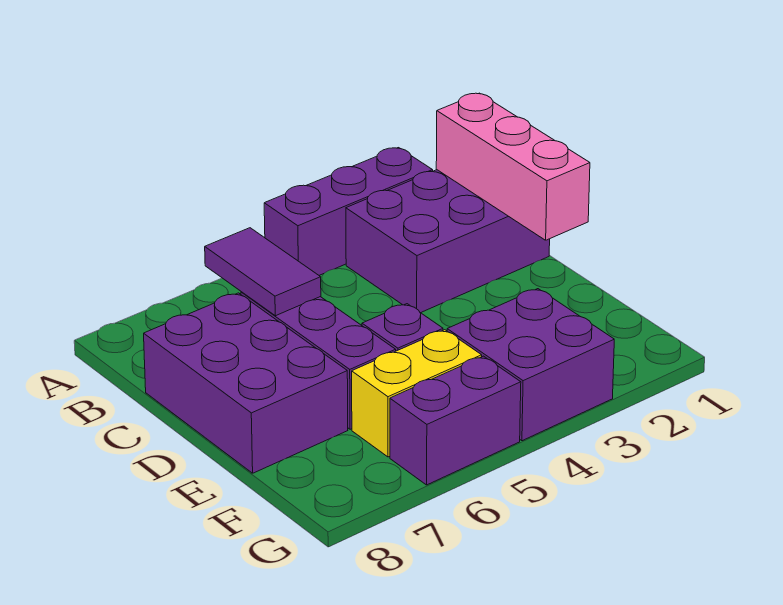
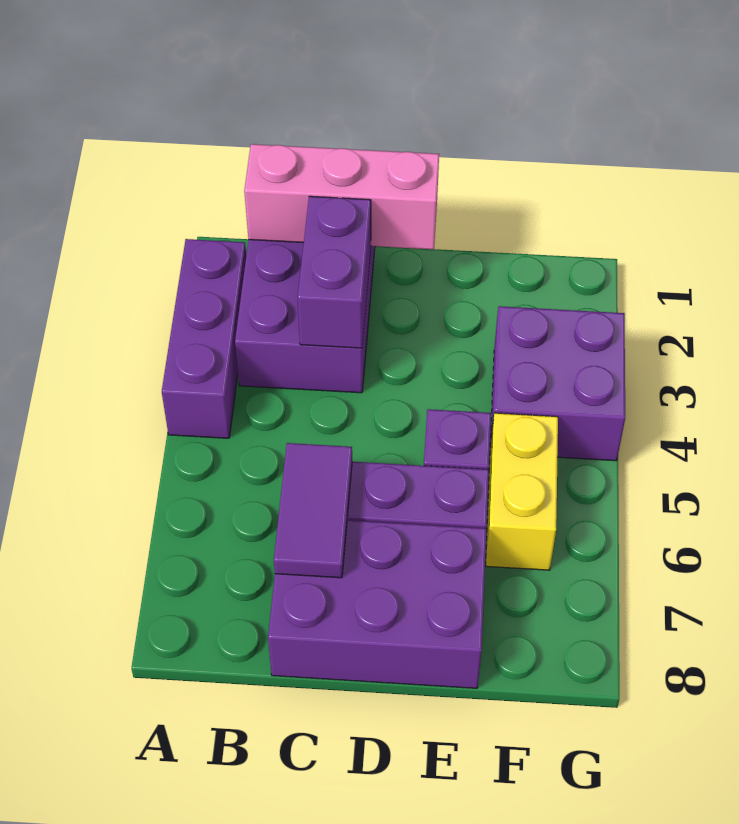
purple 1x2 tile [205,228,321,316] -> purple 1x2 tile turned to [274,443,352,578]
purple 1x2 brick [390,356,521,485] -> purple 1x2 brick moved to [298,196,371,348]

